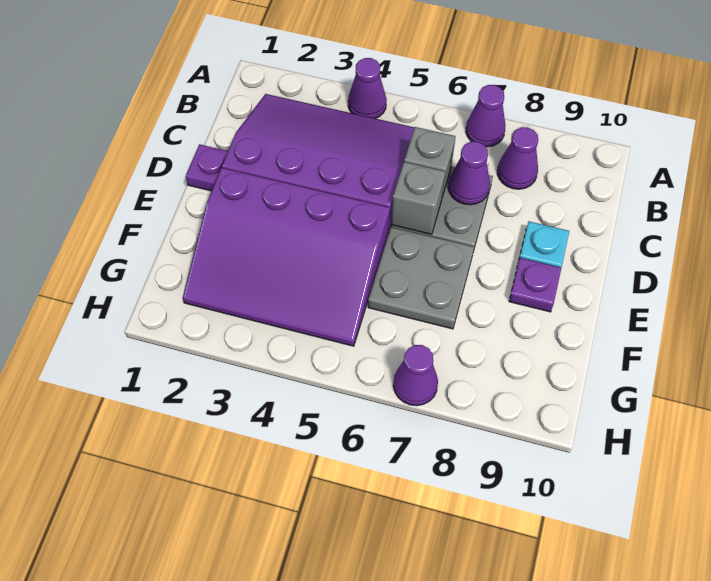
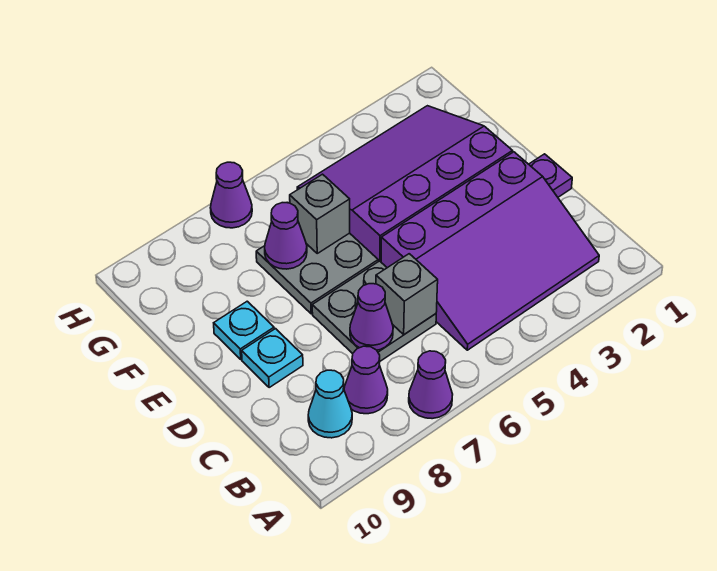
purple 1x1 cone [348,58,387,119] -> purple 1x1 cone moved to [265,203,307,269]
none -> cyan 1x1 cone [308,370,352,438]
grey 1x1 brick [391,162,445,234] -> grey 1x1 brick moved to [290,174,350,253]
purple 1x1 plate [509,258,561,312] -> cyan 1x1 plate [214,301,274,359]

